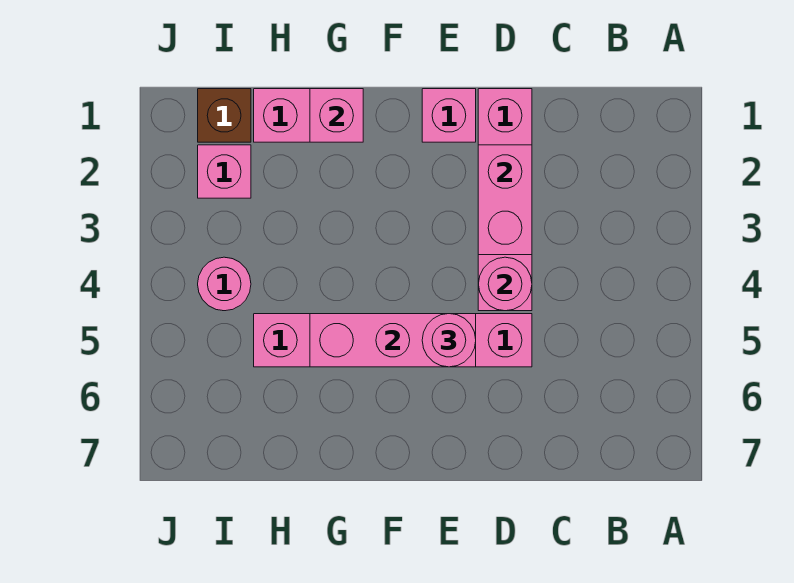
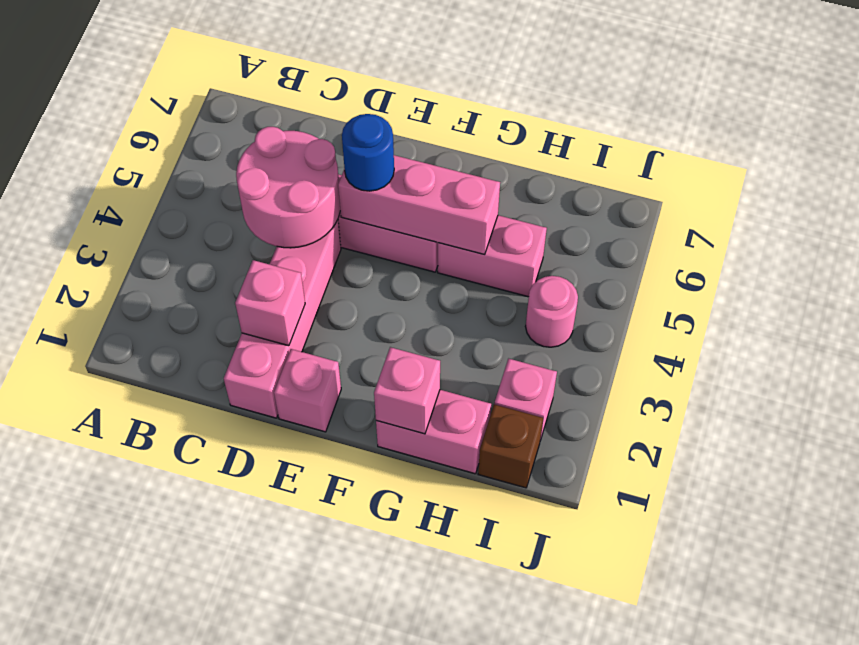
pink 1x2 brick [478,145,532,255] -> pink 1x1 brick [235,260,305,346]
pink 1x1 round brick [478,257,532,311] -> pink 2x2 round brick [236,127,340,248]
pink 1x1 round brick [422,314,476,367] -> blue 1x1 round brick [342,114,394,191]

